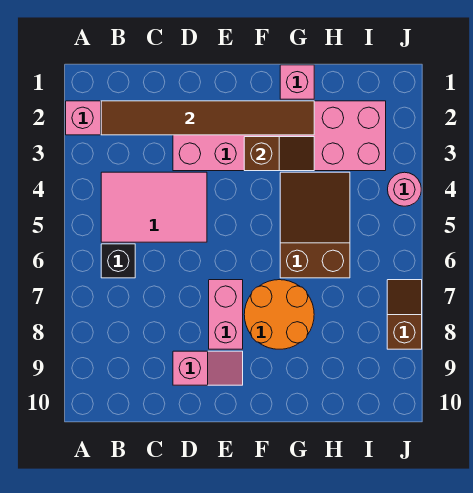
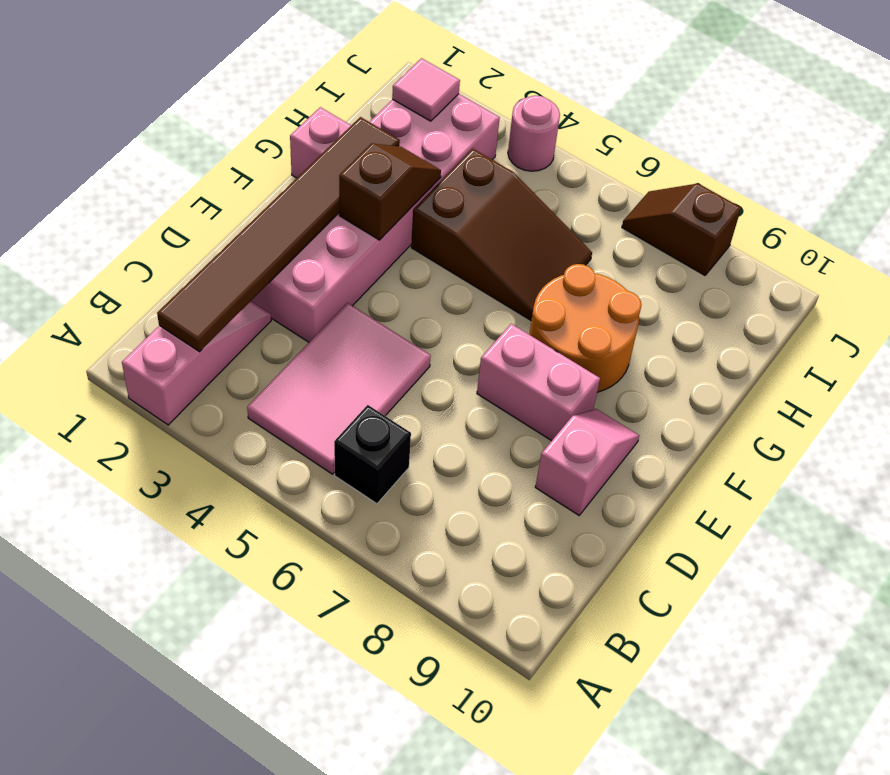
brown 2x3 slope [280,172,350,278] -> brown 2x3 slope turned to [411,148,592,321]
none -> pink 1x1 tile [392,58,460,121]

